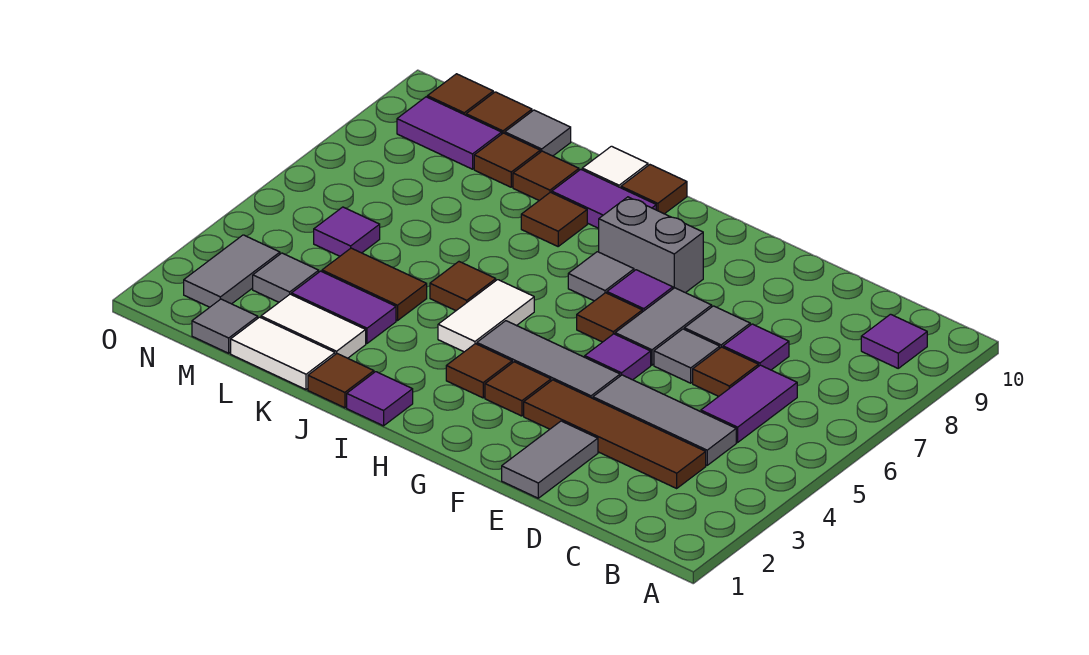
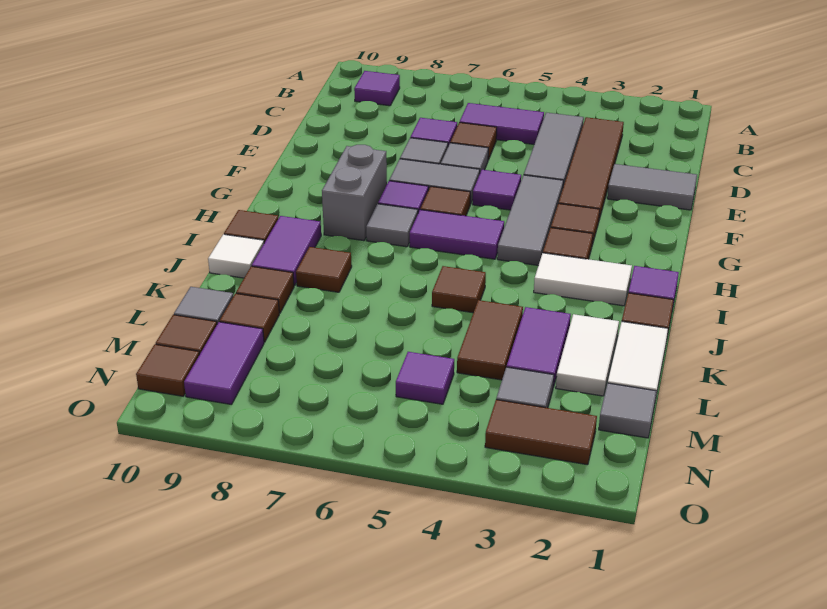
none -> purple 1x2 tile [410,210,504,259]
white 1x2 tile [438,280,534,352] -> white 1x2 tile moved to [534,253,632,306]
grey 1x2 tile [184,235,280,307] -> brown 1x2 tile [485,400,597,465]

